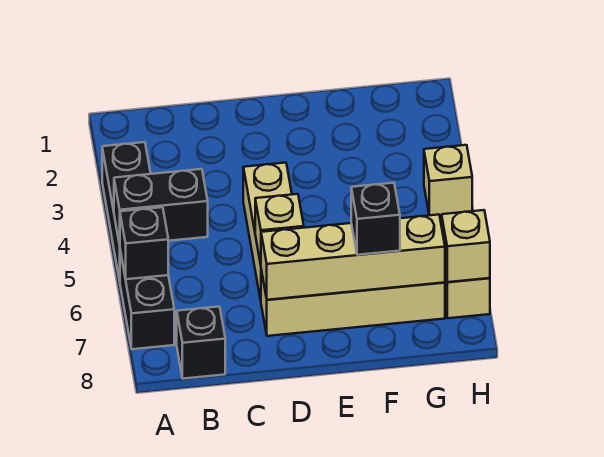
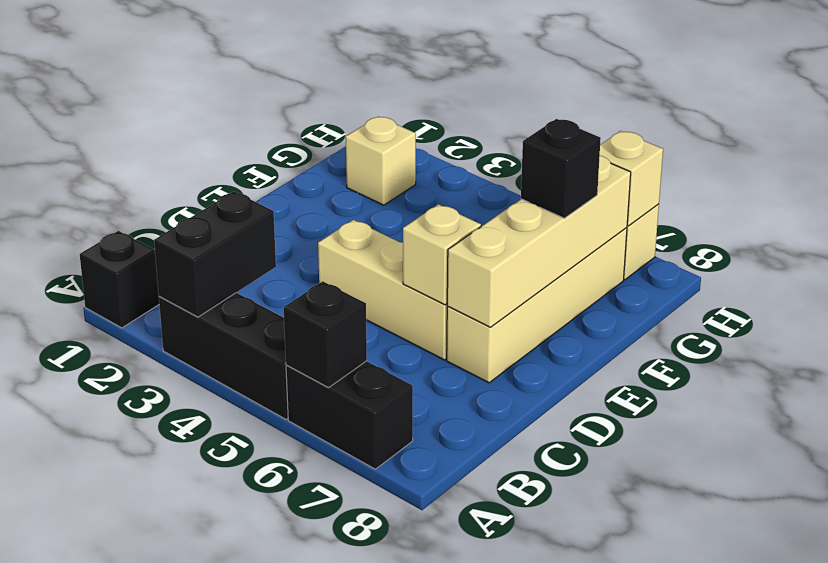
black 1x2 brick [114,169,208,245] -> black 1x2 brick moved to [154,192,276,317]
black 1x1 brick [177,307,225,379] -> black 1x1 brick moved to [80,231,159,328]
tan 1x1 brick [424,145,472,216] -> tan 1x1 brick moved to [346,116,416,205]

